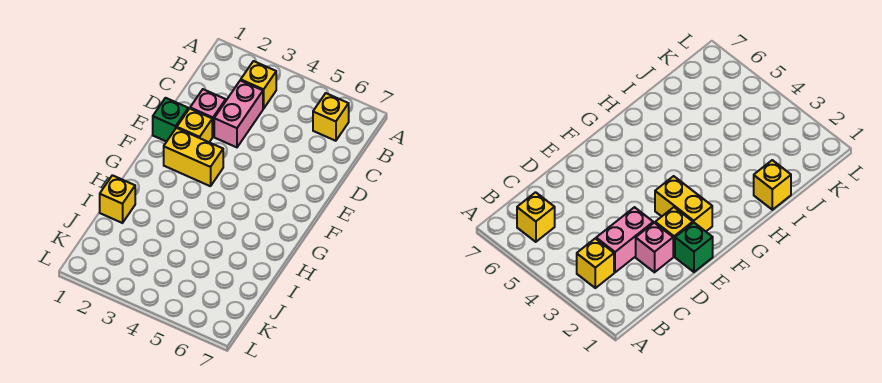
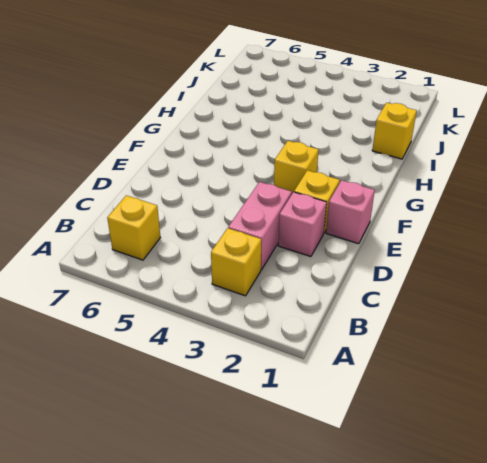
green 1x1 brick [153,98,188,142] -> pink 1x1 brick [326,180,375,244]
yellow 1x2 brick [164,128,223,186] -> yellow 1x1 brick [274,141,319,193]

